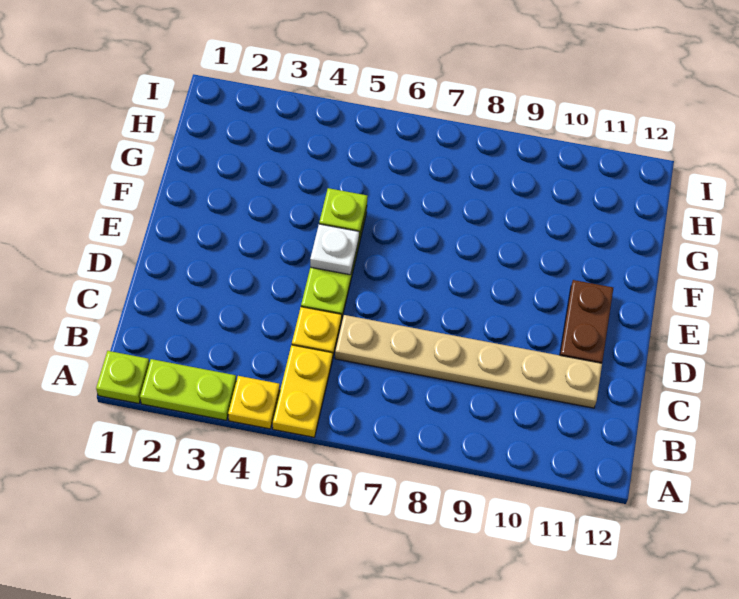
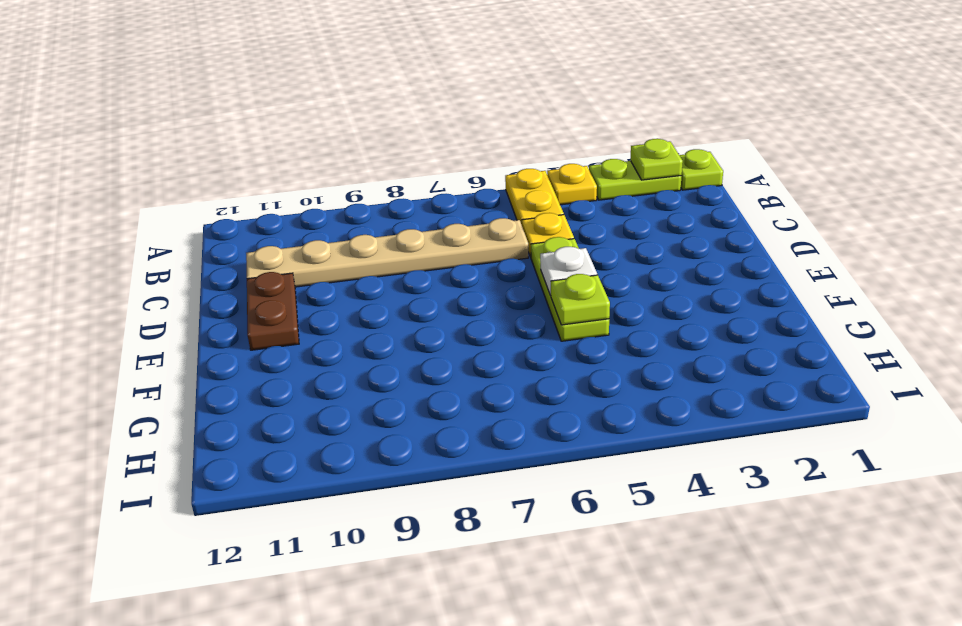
none -> lime 1x1 plate [630,139,683,180]

